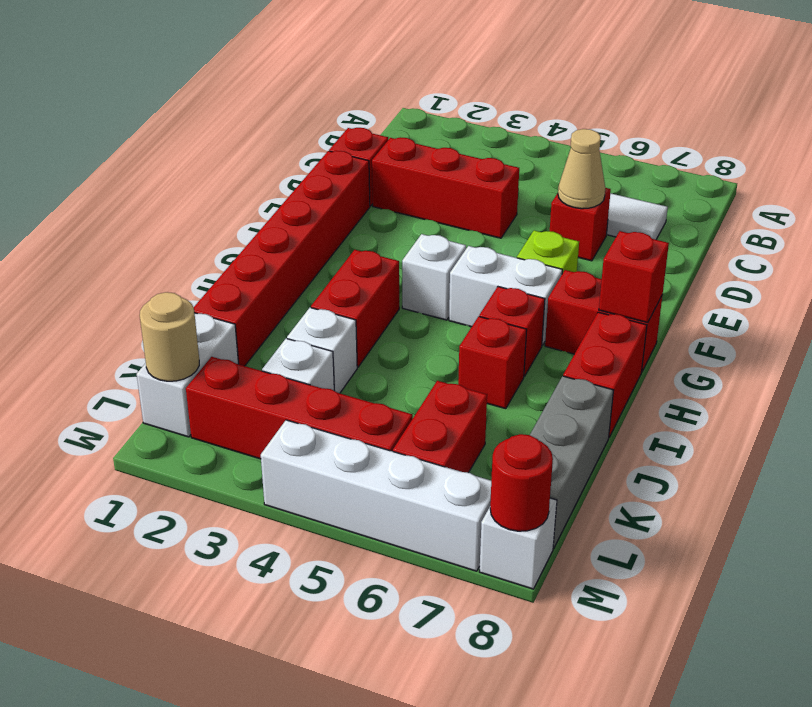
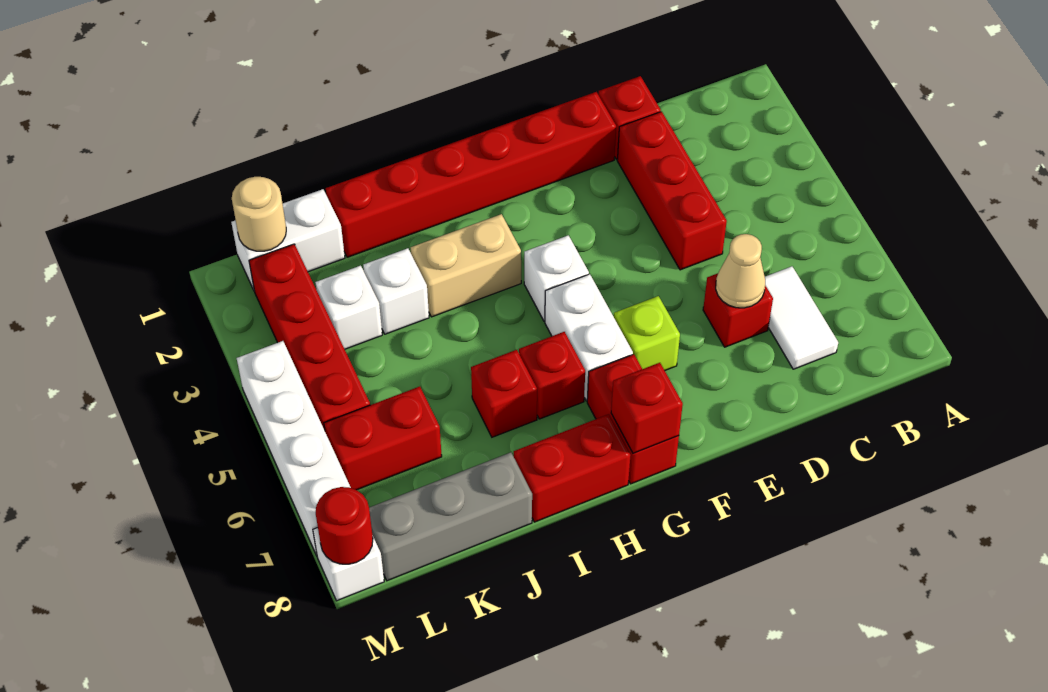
red 1x2 brick [311,250,399,367] -> tan 1x2 brick [411,214,521,317]

